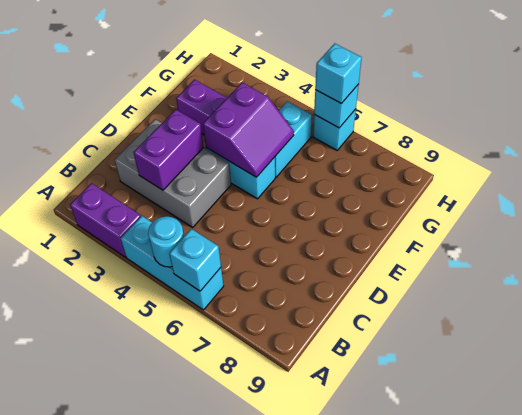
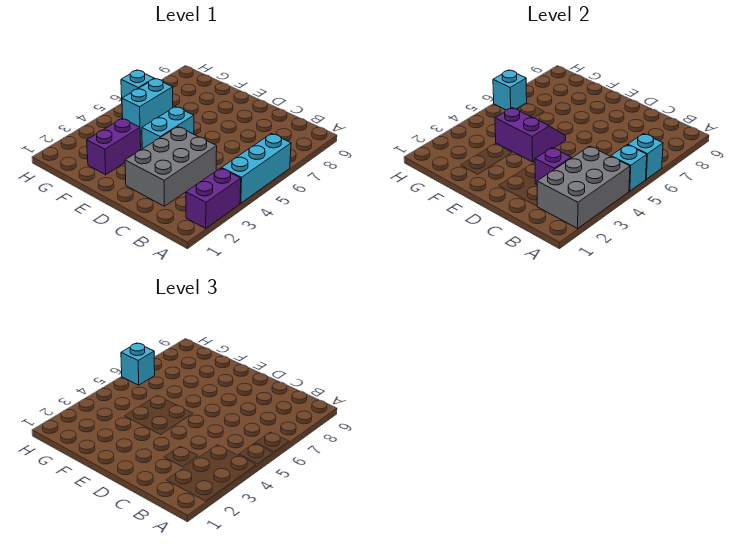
none -> grey 2x3 brick [537,146,630,228]
cyan 1x1 round brick [148,216,184,267] -> cyan 1x1 brick [611,145,647,191]
purple 1x2 brick [134,110,204,190] -> purple 1x1 brick [535,148,571,185]
cyan 1x2 brick [275,101,312,177] -> cyan 1x2 brick turned to [122,79,173,132]

